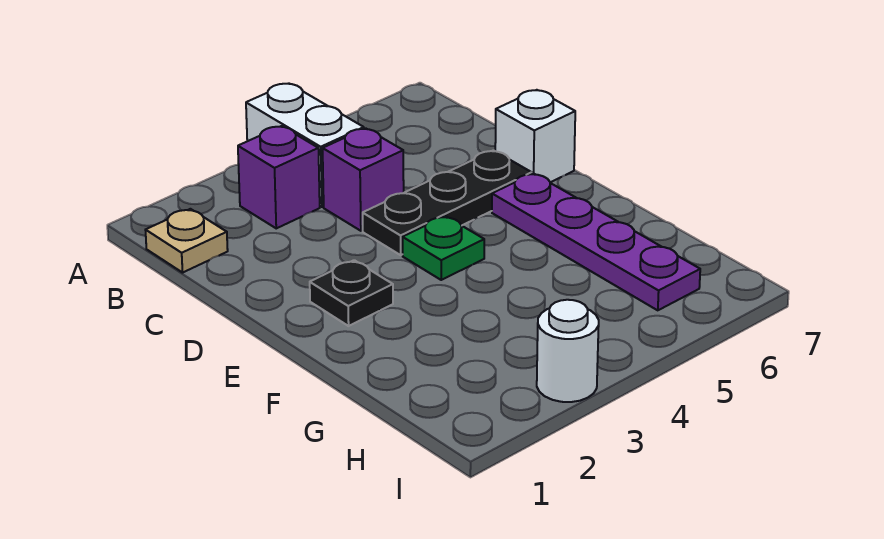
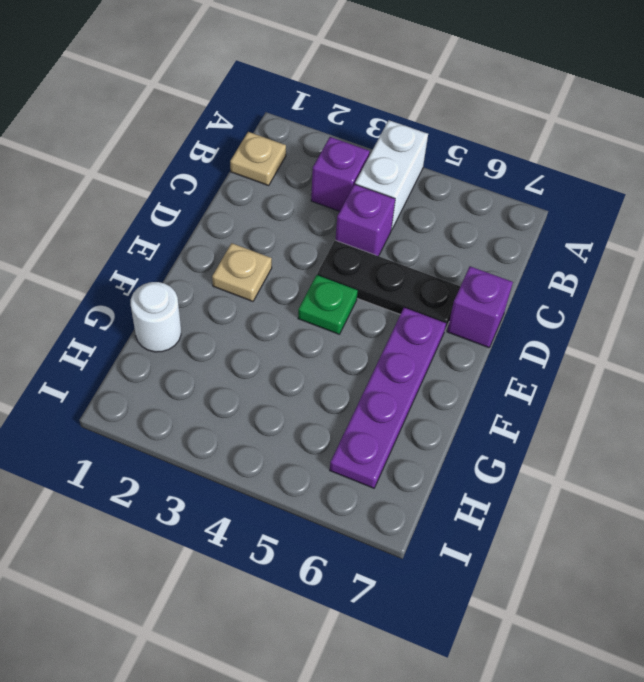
white 1x1 brick [495,90,575,182] -> purple 1x1 brick [447,266,513,348]
black 1x1 plate [310,260,393,326] -> tan 1x1 plate [212,243,272,301]
white 1x1 round brick [537,300,599,402] -> white 1x1 round brick moved to [131,282,181,352]

